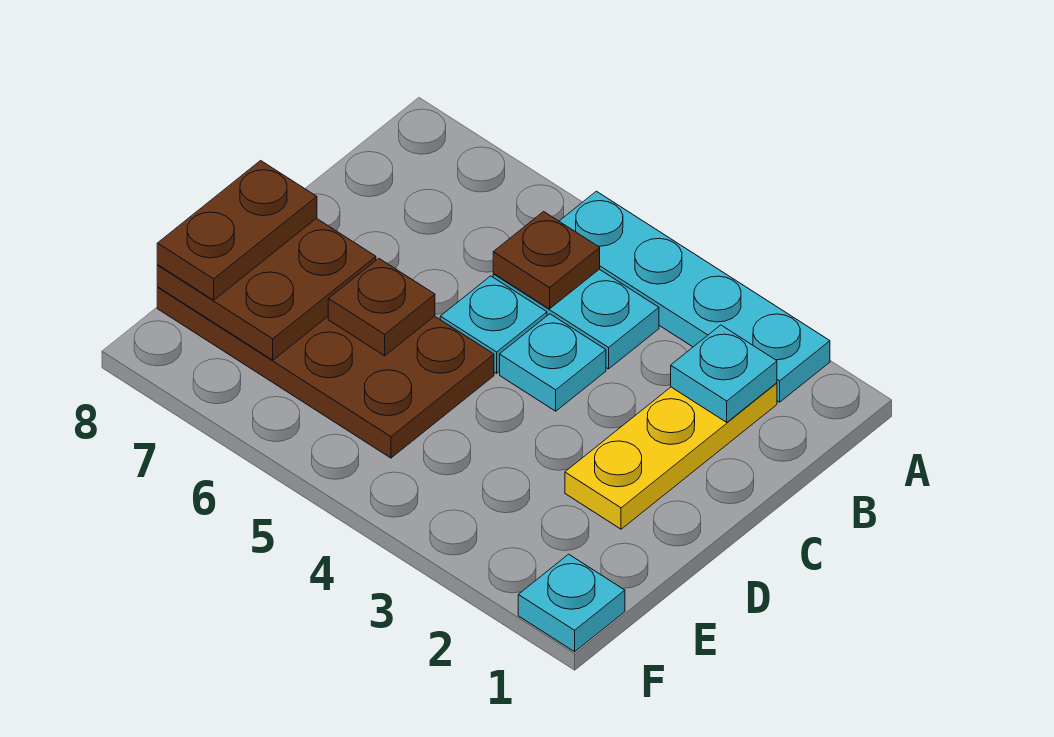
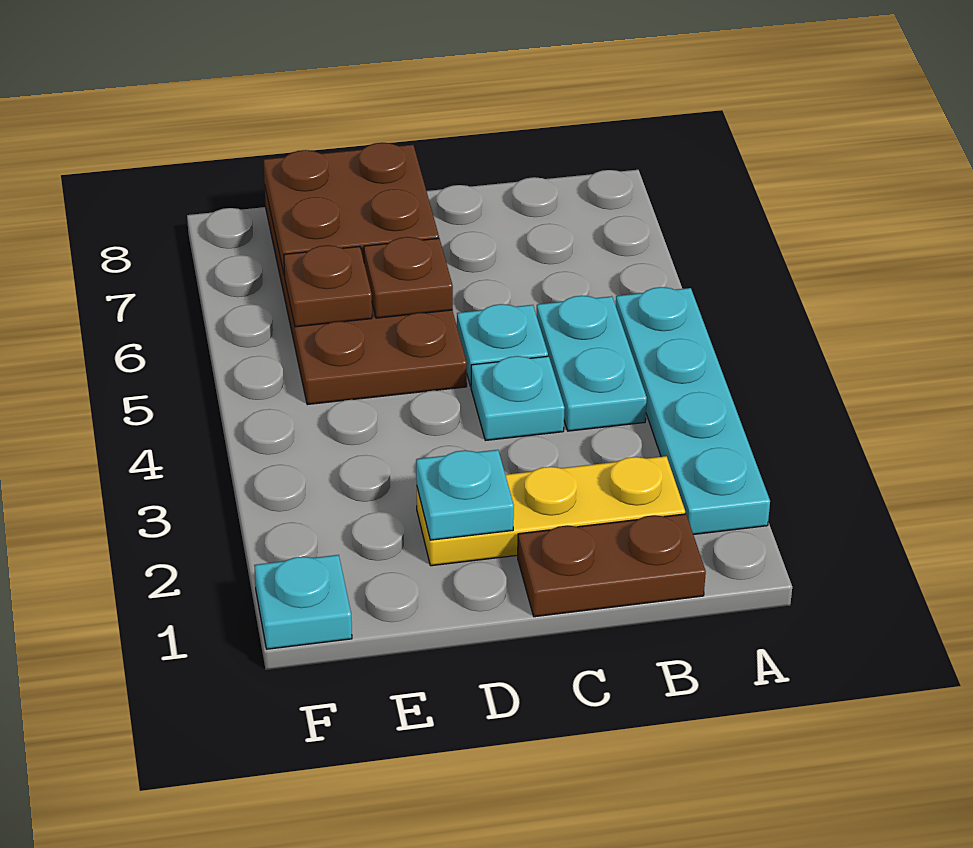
cyan 1x1 plate [671,325,777,422] -> cyan 1x1 plate moved to [416,450,514,540]
brown 1x1 plate [493,212,600,309] -> brown 1x1 plate moved to [284,245,372,327]
brown 1x2 plate [157,161,317,300] -> brown 1x2 plate moved to [518,514,706,617]

